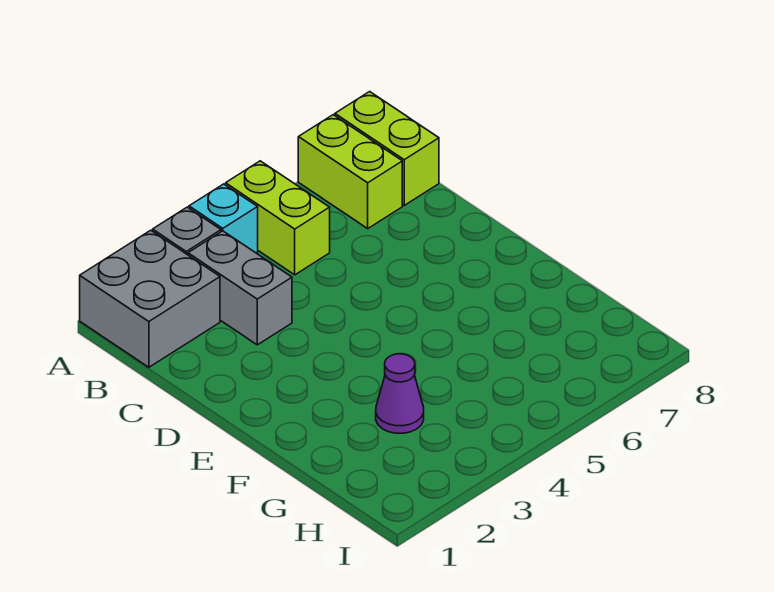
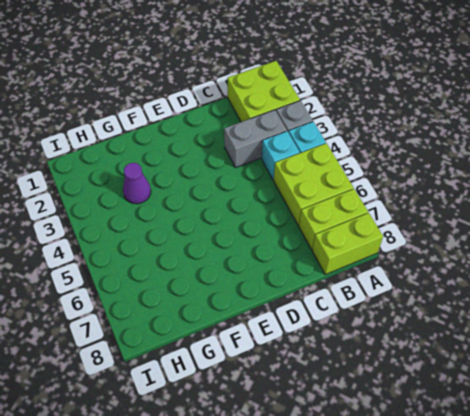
grey 2x2 brick [80,230,220,367] -> lime 2x2 brick [227,61,300,122]
lime 1x2 brick [226,161,330,275] -> lime 2x2 brick [274,143,353,226]
none -> cyan 1x1 brick [262,131,300,180]

